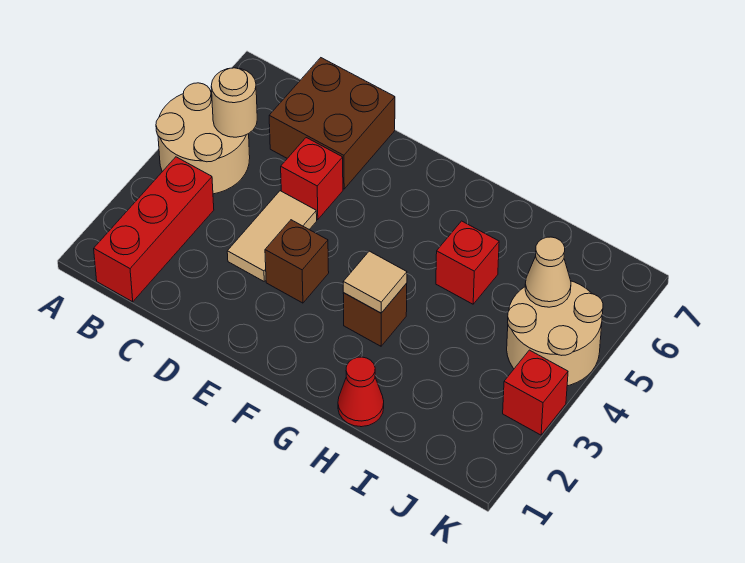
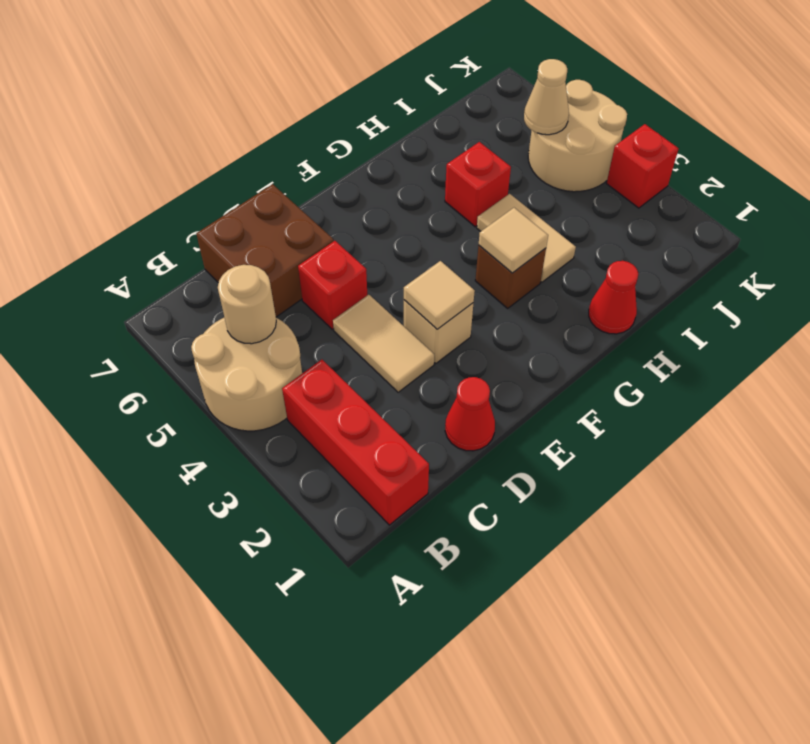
none -> red 1x1 cone [445,377,495,451]
brown 1x1 brick [265,220,329,303] -> tan 1x1 brick [404,300,473,364]
none -> tan 1x1 tile [404,261,475,329]
none -> tan 1x2 tile [477,194,576,282]

